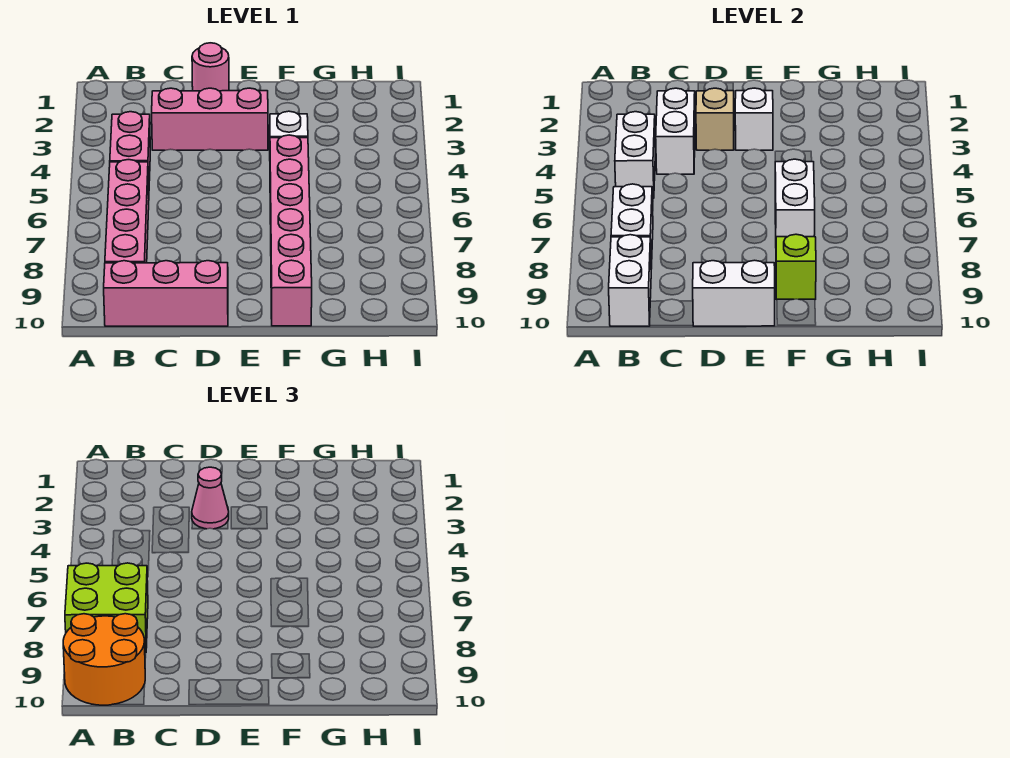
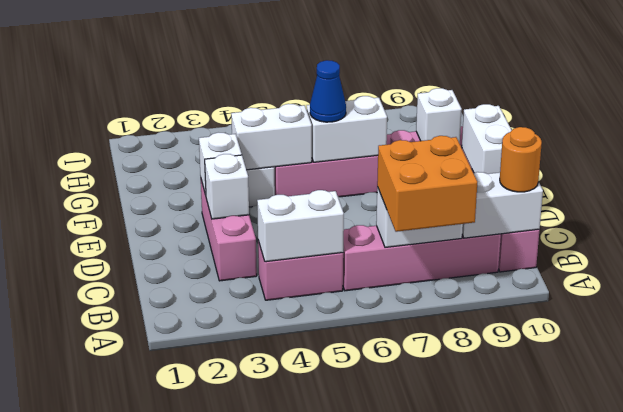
lime 2x2 brick [65,563,148,653] -> orange 2x2 brick [377,136,477,232]
orange 2x2 round brick [63,614,145,705] -> orange 1x1 round brick [500,127,542,192]
white 1x2 brick [656,88,695,174] -> white 1x2 brick moved to [231,104,312,170]
pink 1x1 round brick [192,43,229,91] -> none
tan 1x1 brick [696,88,734,150] -> white 1x1 brick [205,154,249,219]
pink 1x1 cone [192,467,229,529] -> none
none -> blue 1x1 cone [310,60,346,122]
lime 1x1 brick [776,234,816,299] -> white 1x1 brick [416,88,462,143]

